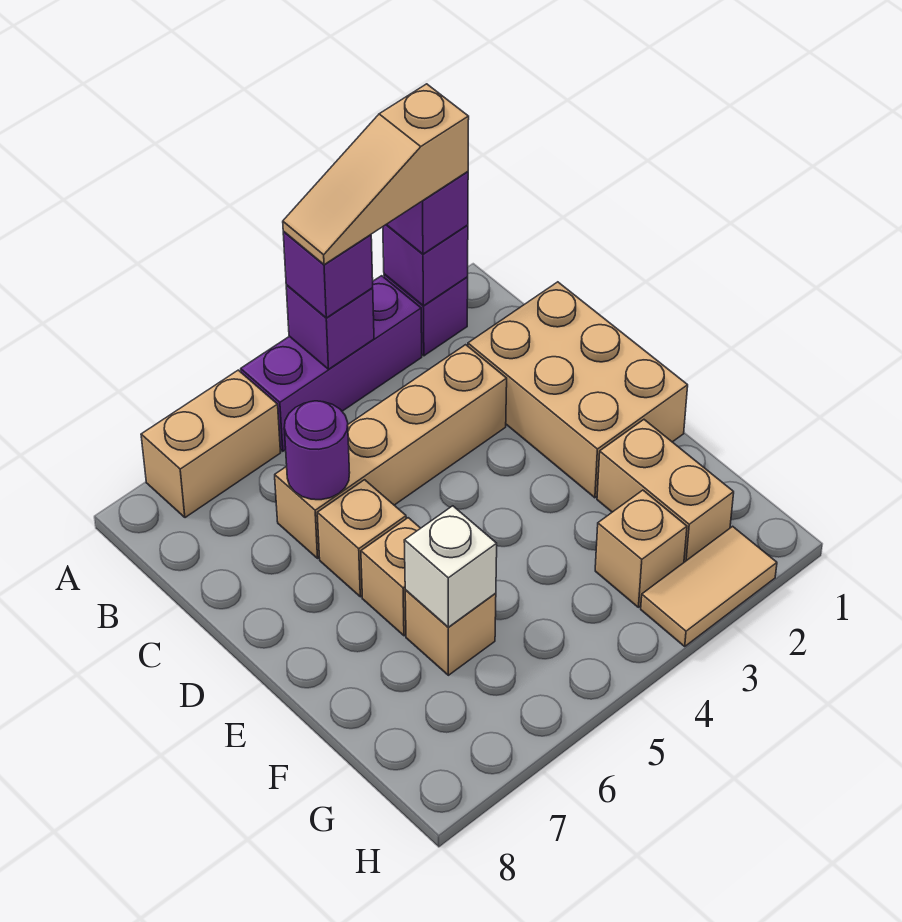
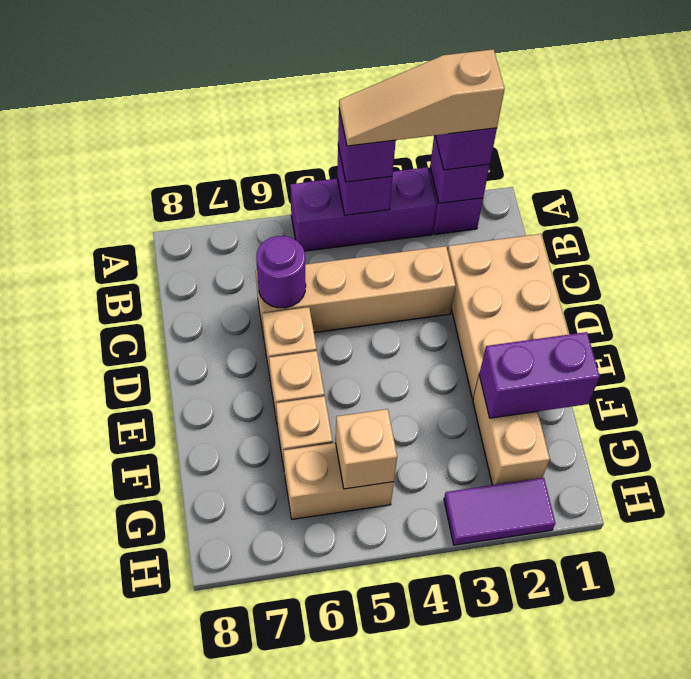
tan 1x2 brick [141,370,281,518] -> tan 1x2 brick moved to [283,443,394,519]
none -> purple 1x2 brick [479,332,600,418]
white 1x1 brick [404,506,497,627] -> none
tan 1x1 brick [595,490,687,607] -> tan 1x1 brick moved to [336,409,397,489]
tan 1x2 tile [641,526,777,646] -> purple 1x2 tile [444,478,555,545]

